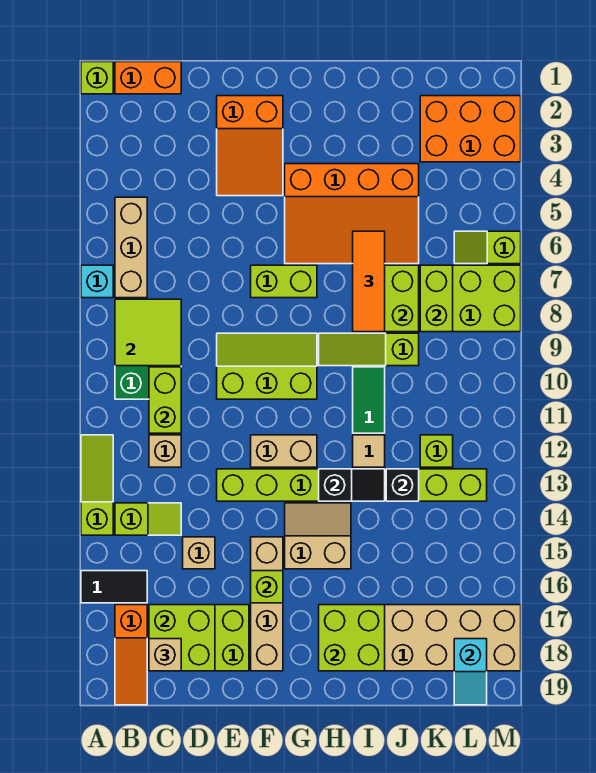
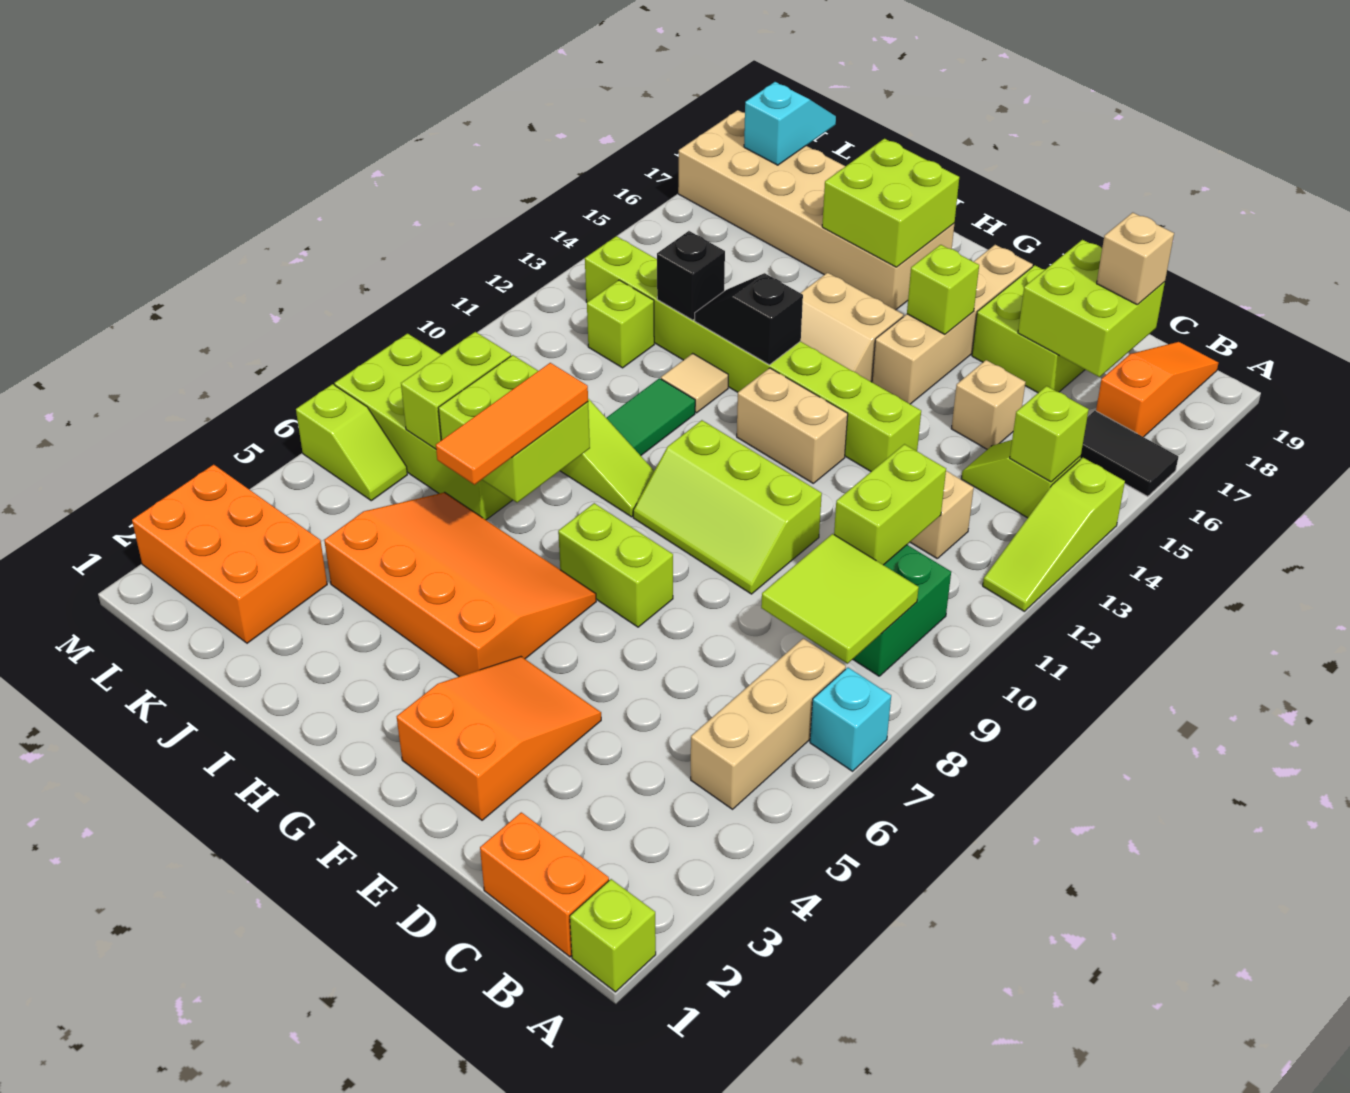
none -> lime 1x1 brick [1010,386,1089,482]

